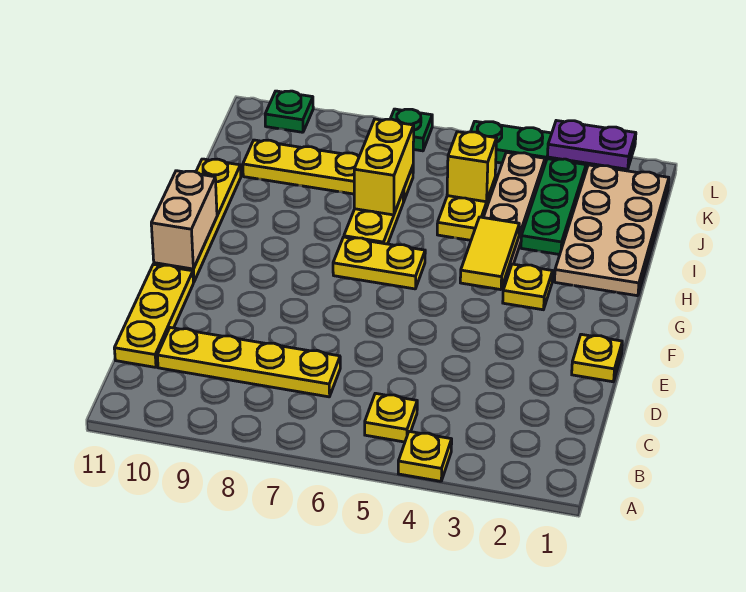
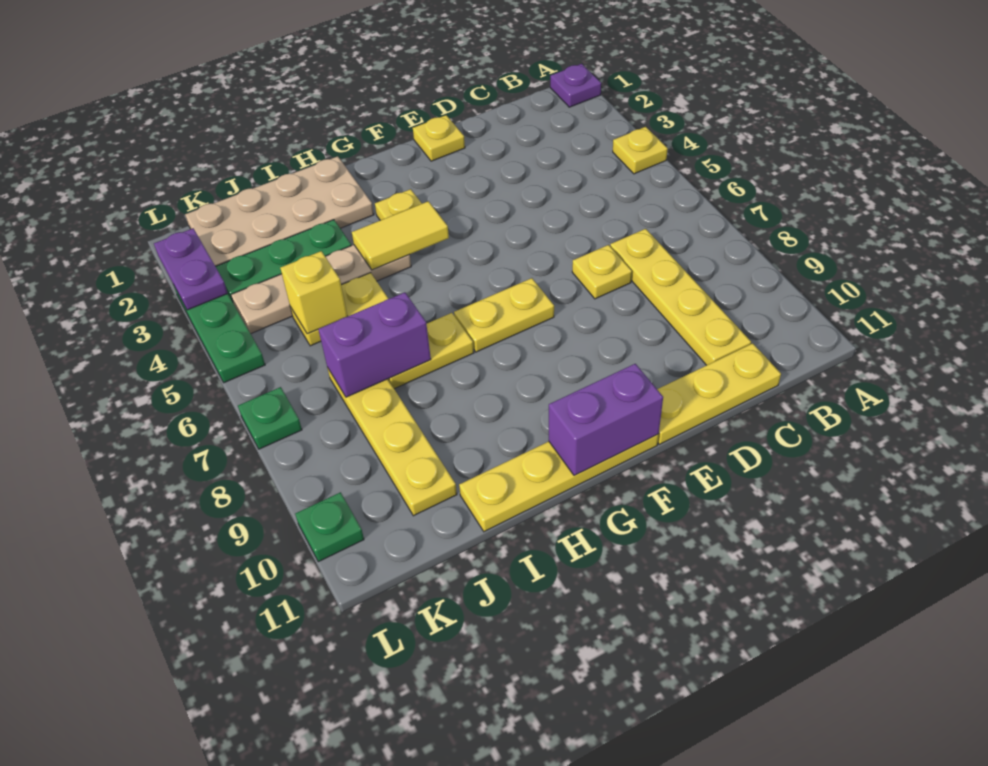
none -> purple 1x1 plate [550,64,601,107]
yellow 1x1 plate [365,393,417,442] -> yellow 1x1 plate moved to [572,245,632,299]
tan 1x2 brick [151,171,217,269] -> purple 1x2 brick [549,364,663,476]
yellow 1x2 plate [333,237,425,289] -> yellow 1x2 plate turned to [454,278,554,352]
yellow 1x2 brick [354,119,414,215] -> purple 1x2 brick [318,292,431,397]

